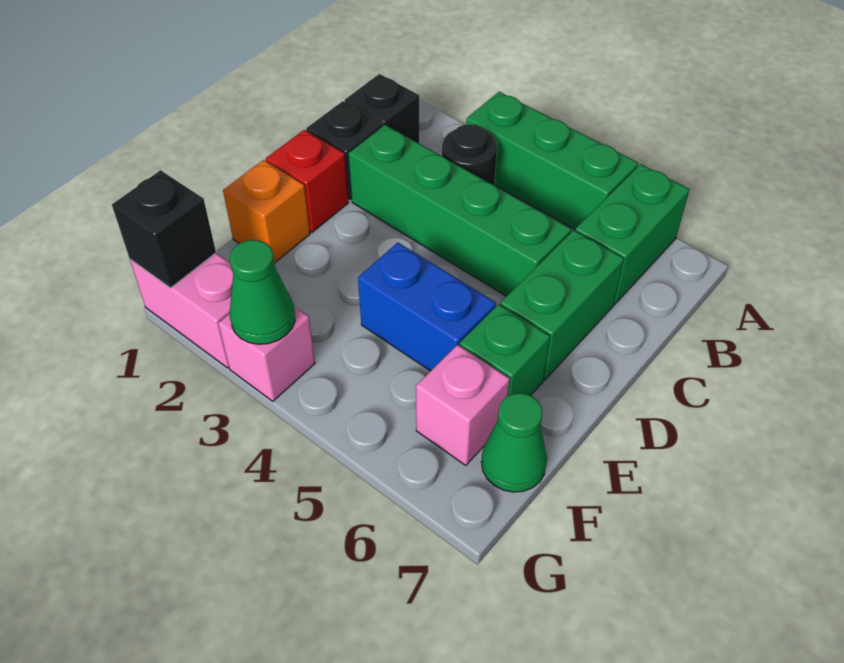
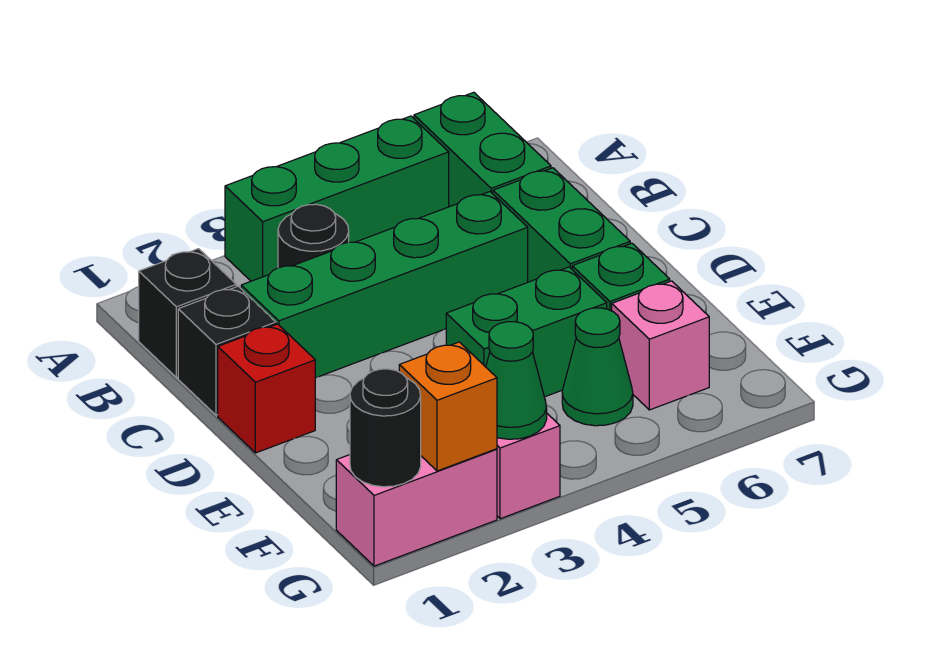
orange 1x1 brick [223,160,310,262] -> orange 1x1 brick moved to [399,342,497,471]
blue 1x2 brick [358,243,496,371] -> green 1x2 brick [446,267,607,397]
green 1x1 cone [481,393,547,492] -> green 1x1 cone moved to [562,308,633,426]
black 1x1 brick [112,170,216,288] -> black 1x1 round brick [350,369,421,487]

